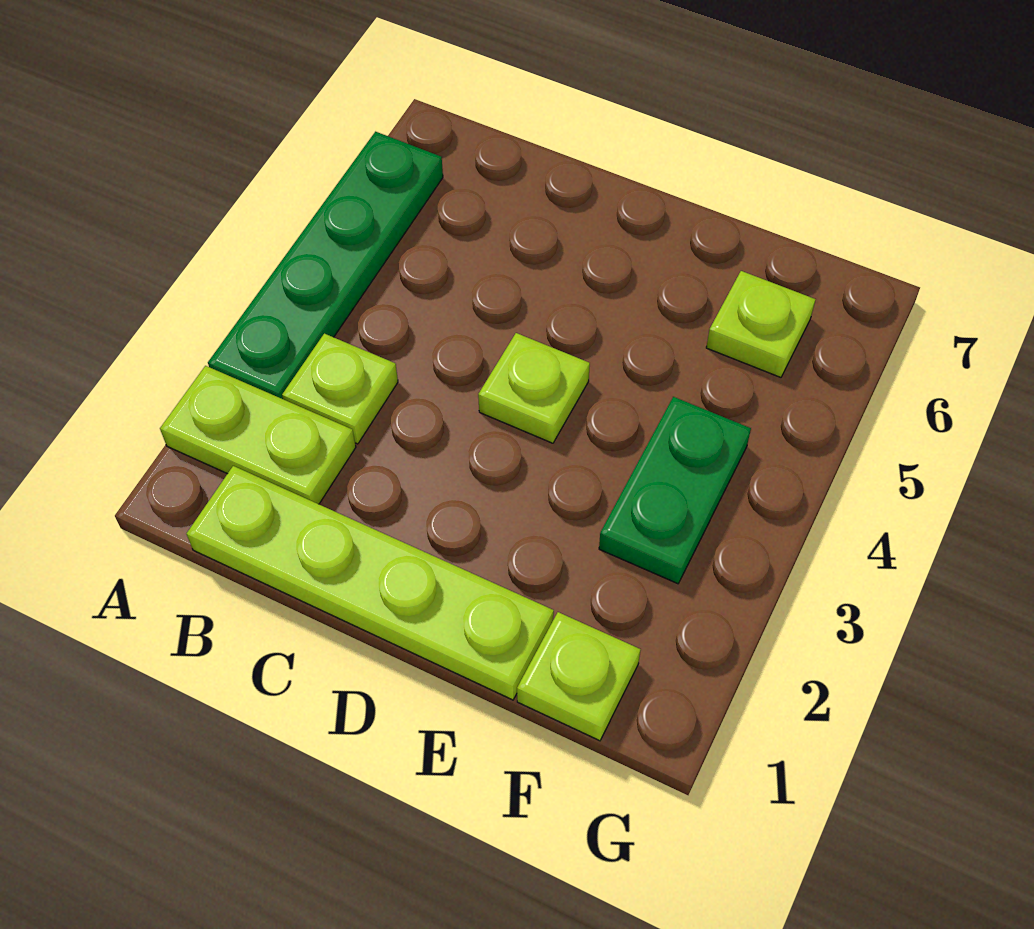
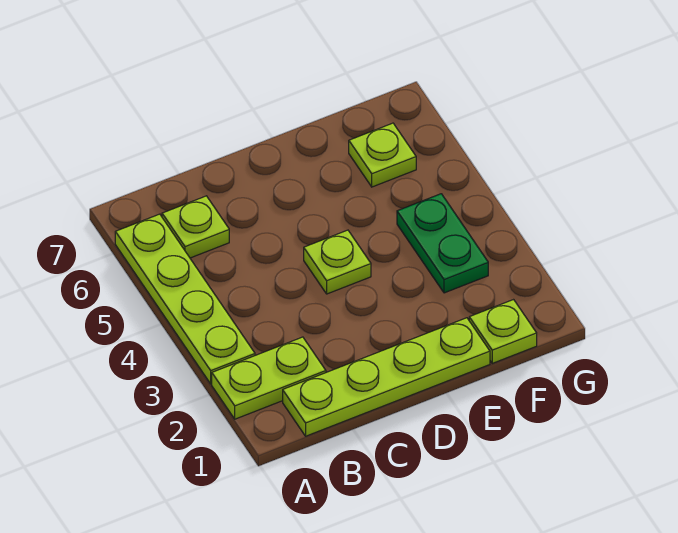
green 1x4 plate [208,132,443,399] -> lime 1x4 plate [115,214,255,384]
lime 1x1 plate [282,334,398,444] -> lime 1x1 plate moved to [162,196,229,258]

